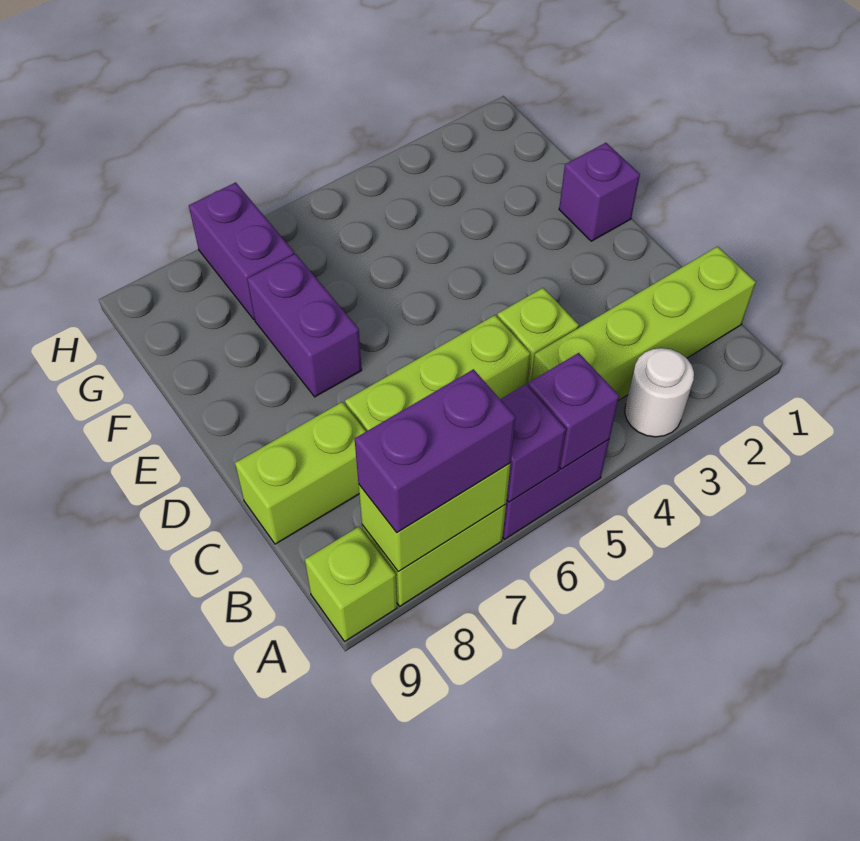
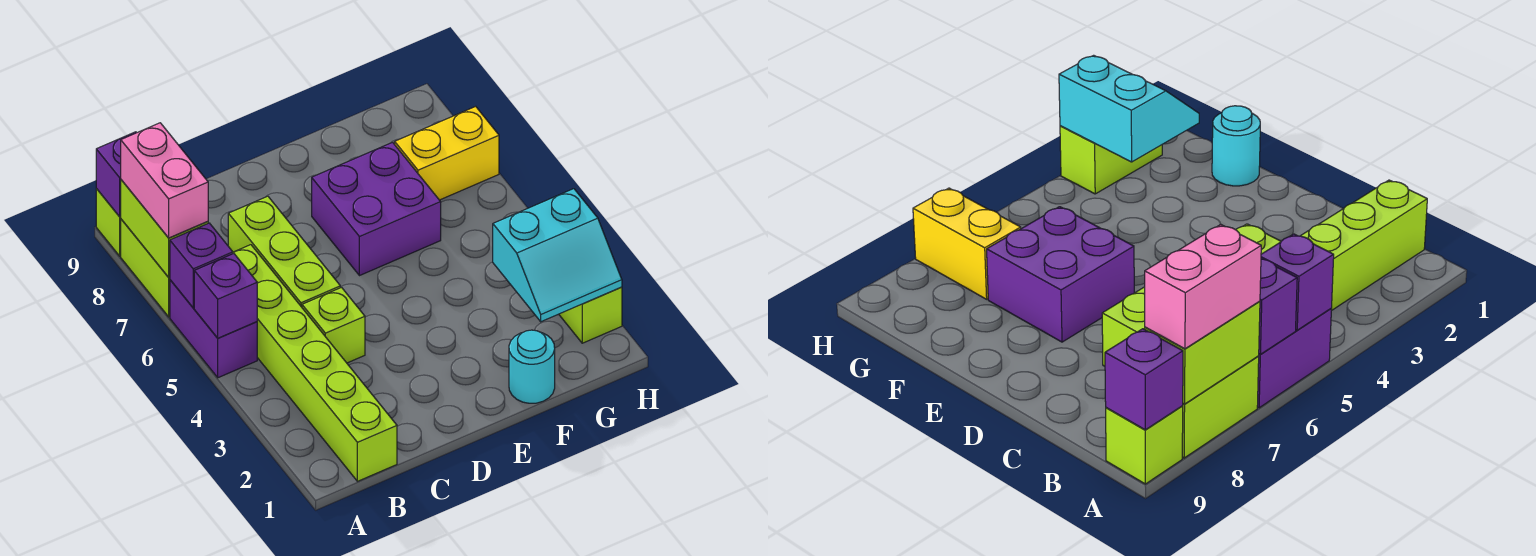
white 1x1 round brick [625,348,694,437] -> none
purple 1x2 brick [355,369,516,533] -> pink 1x2 brick [121,123,208,238]
lime 1x4 brick [531,246,756,401] -> lime 1x6 brick [233,245,397,481]
lime 1x2 brick [235,402,366,544] -> lime 1x2 brick moved to [559,287,622,343]
purple 1x1 brick [559,143,640,241] -> purple 1x1 brick moved to [96,132,136,217]
purple 1x2 brick [247,254,362,397] -> purple 2x2 brick [312,142,441,276]
none -> cyan 1x1 round brick [509,330,555,403]
none -> cyan 2x2 slope [493,189,622,322]
purple 1x2 brick [189,182,294,319] -> yellow 1x2 brick [395,106,499,200]

